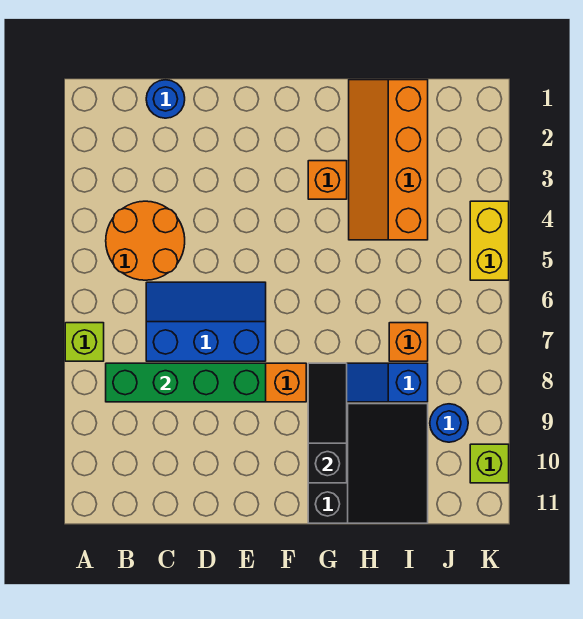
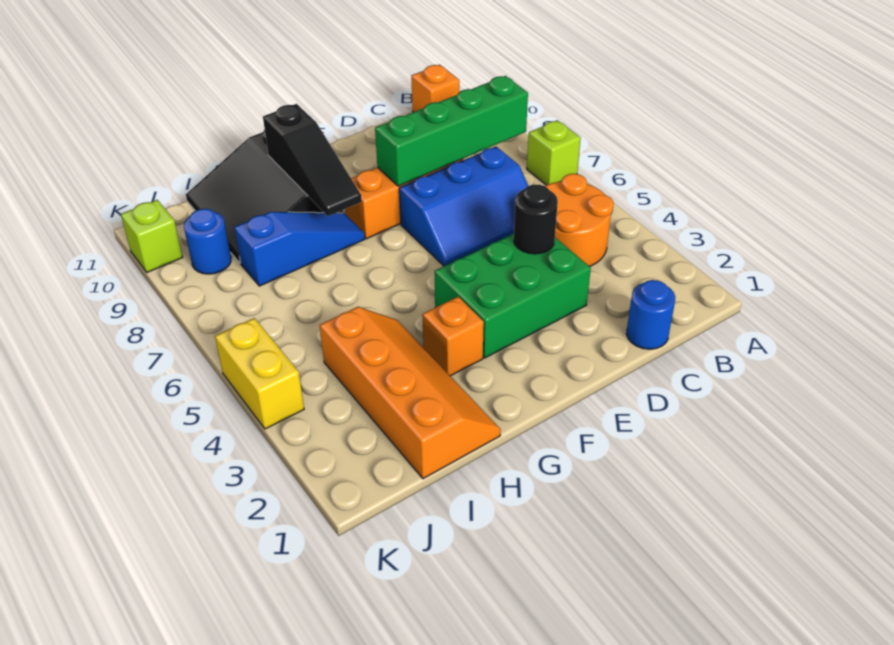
none -> green 2x3 brick [435,234,591,358]
none -> black 1x1 round brick [514,185,558,254]
orange 1x1 brick [389,323,428,361] -> orange 1x1 brick moved to [411,65,459,112]

